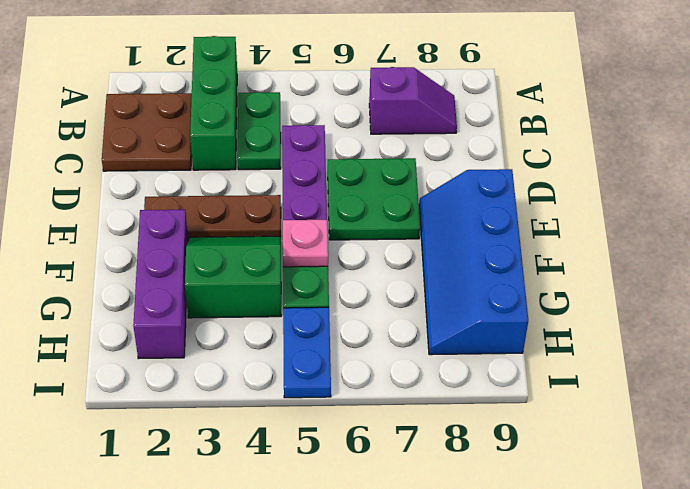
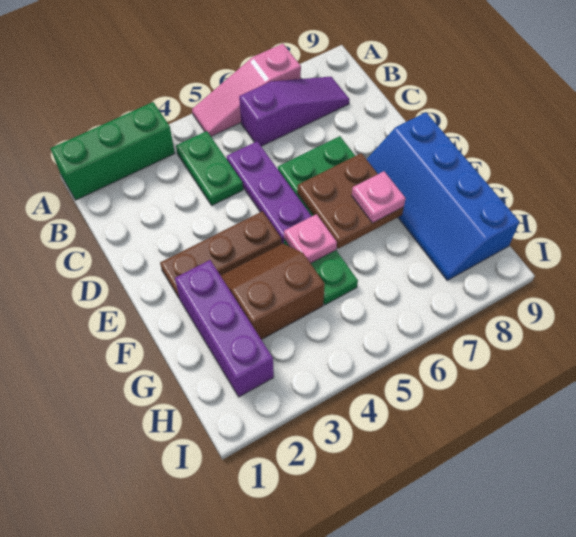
green 1x3 brick [190,36,237,170] -> green 1x3 brick turned to [50,102,175,200]
none -> pink 1x3 slope [192,44,301,136]
brown 2x2 plate [102,93,192,171] -> brown 2x2 plate moved to [297,153,404,249]
purple 1x2 slope [369,67,457,134] -> purple 1x3 slope [239,77,350,146]
green 2x2 slope [185,236,281,318] -> brown 2x2 slope [220,243,325,340]
none -> pink 1x1 plate [352,171,406,223]
blue 1x2 plate [283,307,331,398] -> none

